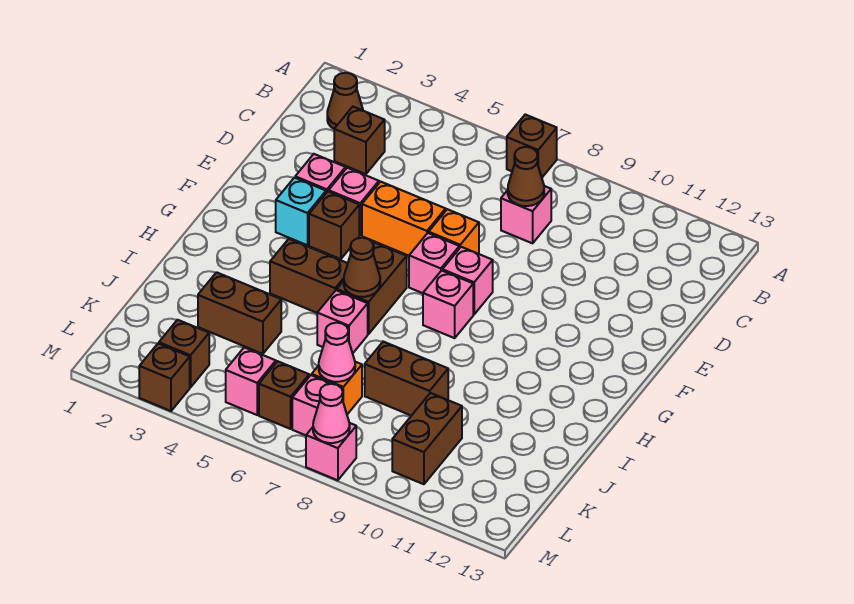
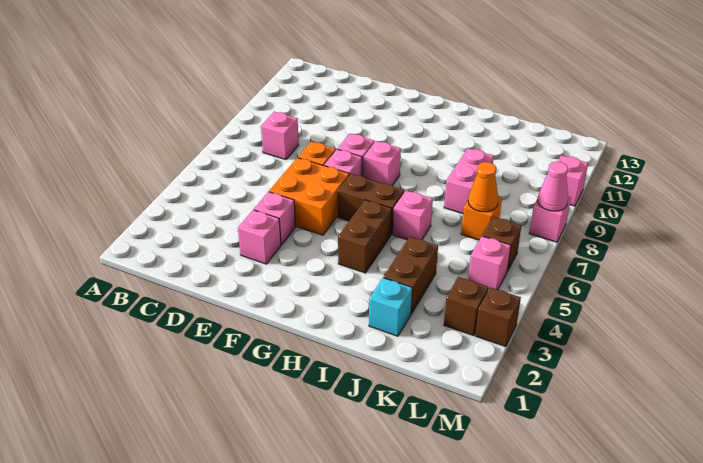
brown 1x1 brick [507,115,557,177] -> none
brown 1x1 cone [327,73,363,129] -> none
brown 1x1 brick [334,107,385,174] -> none
brown 1x1 cone [508,147,544,206] -> none
orange 1x2 brick [362,182,446,256] -> orange 2x2 brick [269,158,349,235]
cyan 1x1 brick [276,178,326,245] -> cyan 1x1 brick moved to [369,278,412,336]
brown 1x1 brick [309,192,359,259] -> none
brown 1x1 cone [344,238,380,297] -> none
brown 1x2 brick [365,342,448,416] -> pink 1x2 brick [444,148,494,213]
pink 1x1 cone [319,323,355,382] -> orange 1x1 cone [468,162,498,212]
brown 1x2 brick [392,393,462,484] -> none
pink 1x1 brick [292,375,343,435] -> pink 1x1 brick moved to [558,155,588,206]

